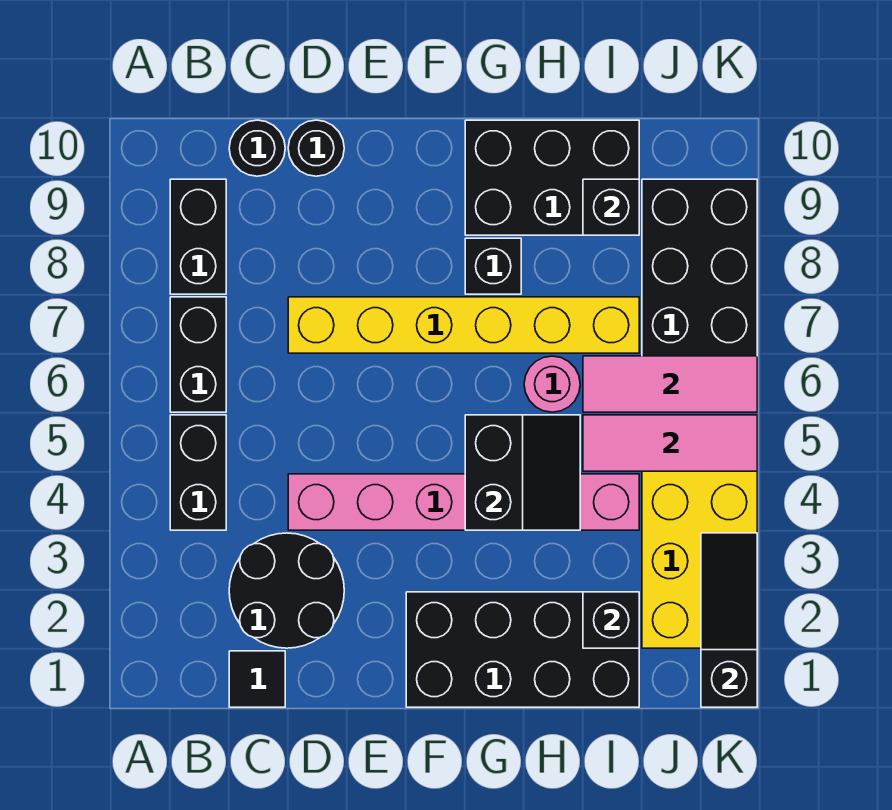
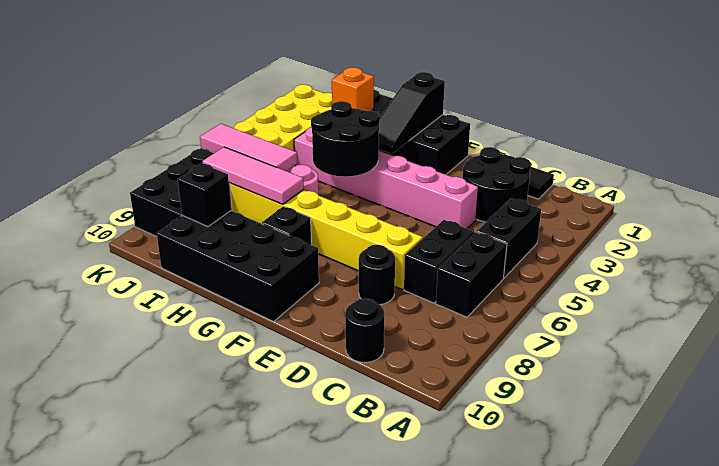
black 1x2 brick [170,179,226,294] -> black 1x2 brick moved to [404,220,474,303]
black 1x1 round brick [288,120,344,176] -> black 1x1 round brick moved to [359,245,395,305]
black 2x2 slope [465,415,580,530] -> black 2x2 round brick [311,101,380,177]
black 2x3 brick [465,120,639,235] -> black 2x4 brick [157,211,319,322]
black 1x1 brick [583,592,639,648] -> orange 1x1 brick [332,67,374,111]
pink 1x3 tile [583,415,757,471] -> pink 1x3 tile moved to [203,147,304,205]
black 1x3 slope [701,533,757,707] -> black 1x3 slope moved to [379,72,445,154]

